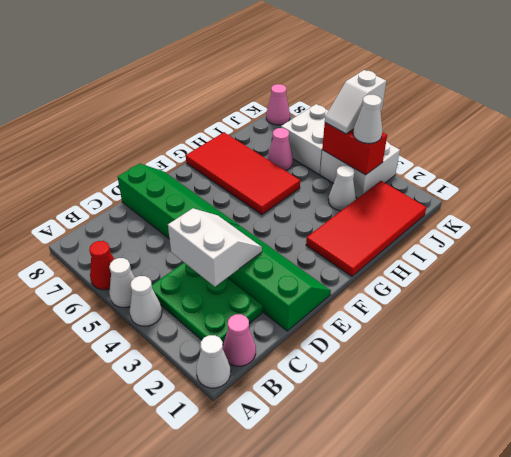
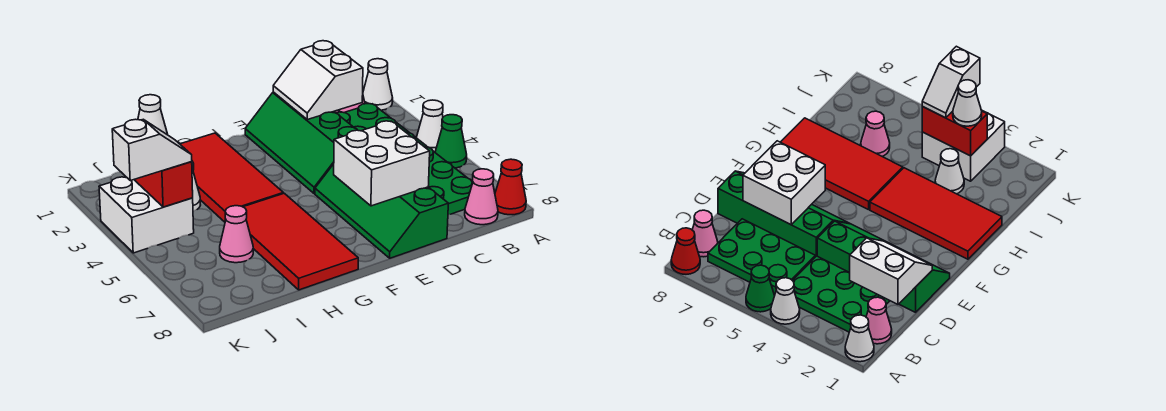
white 1x1 cone [109,258,135,307] -> green 1x1 cone [435,115,467,168]
red 1x1 cone [89,241,114,290] -> red 1x1 cone moved to [495,159,526,215]
none -> green 2x3 plate [425,147,473,215]
white 2x2 slope [168,208,262,287] -> white 2x2 slope moved to [273,41,363,120]
red 2x4 tile [306,181,426,276] -> red 2x4 tile turned to [180,133,283,222]
white 2x2 brick [281,104,328,174] -> white 2x2 brick moved to [334,121,430,206]
pink 1x1 cone [266,84,290,125] -> pink 1x1 cone moved to [465,169,498,225]

